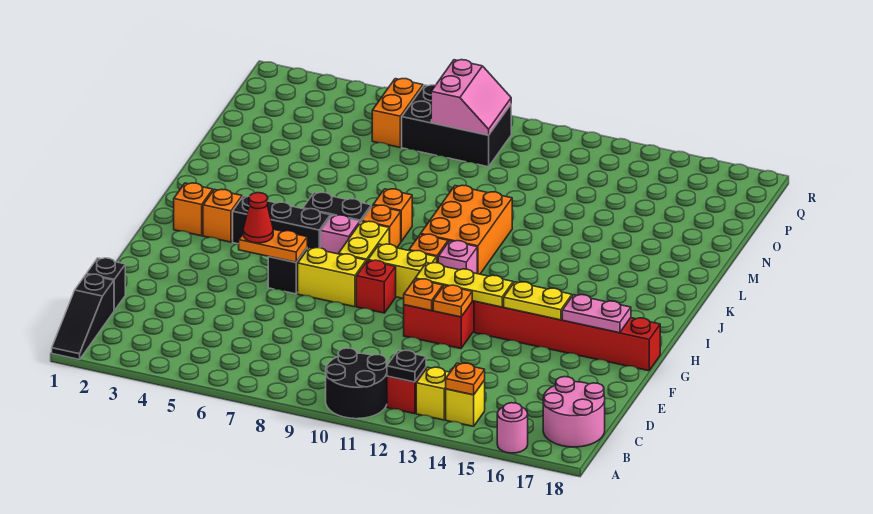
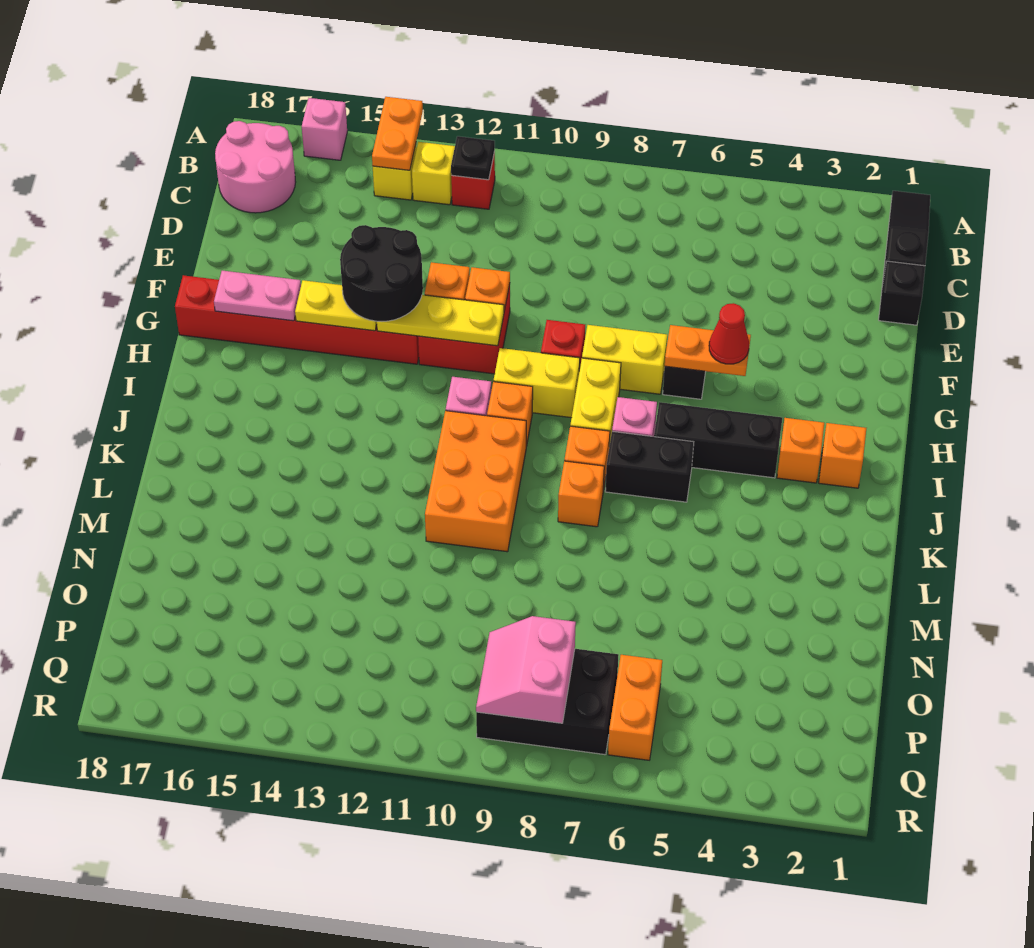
black 2x2 round brick [326,348,387,419] -> black 2x2 round brick moved to [340,225,423,321]
pink 1x1 round brick [497,403,528,453] -> pink 1x1 brick [302,98,347,160]
orange 1x1 plate [446,363,485,395] -> orange 1x2 plate [372,97,423,170]

